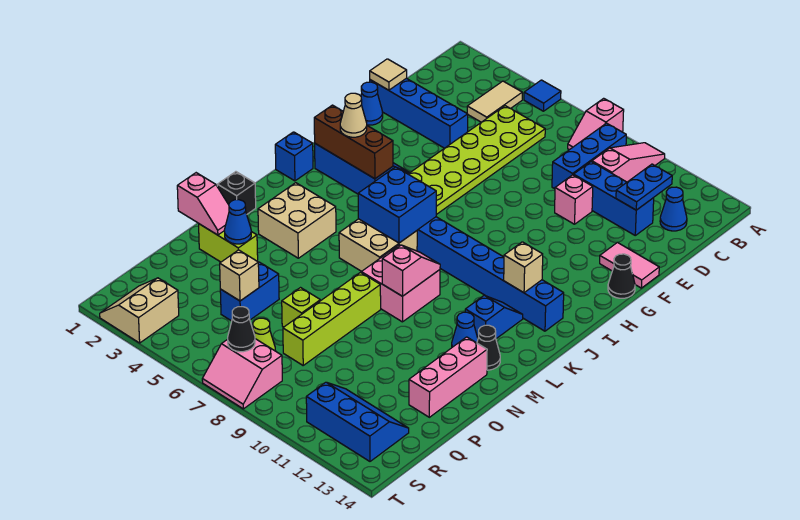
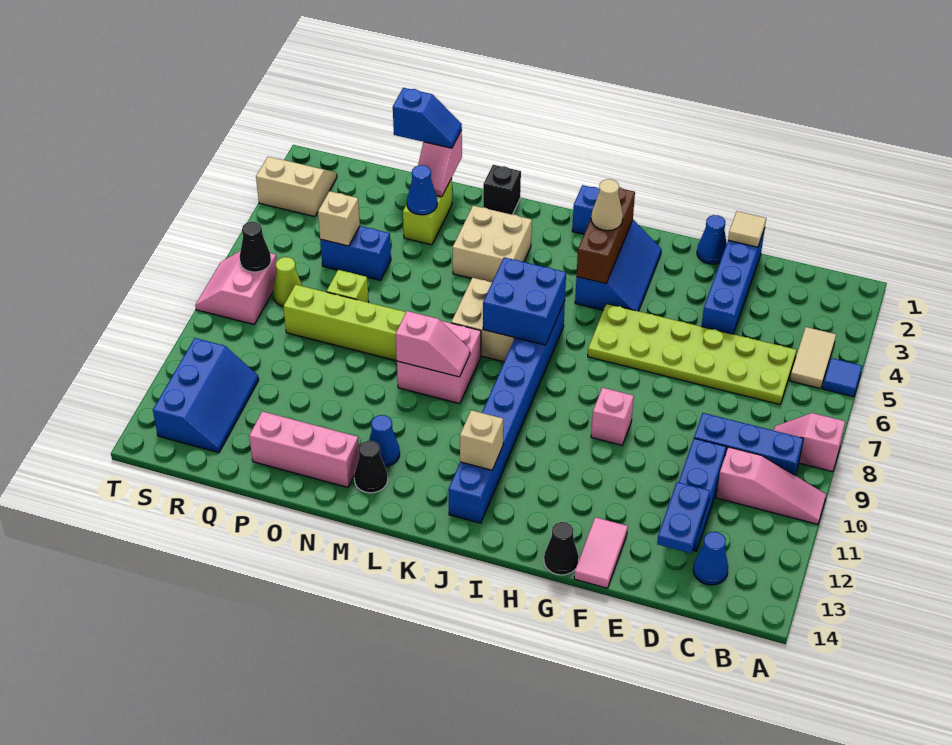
tan 1x2 tile [467,81,522,122] -> tan 1x2 tile turned to [790,327,836,389]
blue 1x2 plate [616,164,672,210] -> blue 1x2 plate turned to [657,482,710,553]
pink 1x1 brick [555,175,593,224] -> pink 1x1 brick moved to [591,388,634,445]
blue 1x2 slope [465,295,523,339] -> blue 1x2 slope moved to [393,88,462,148]

